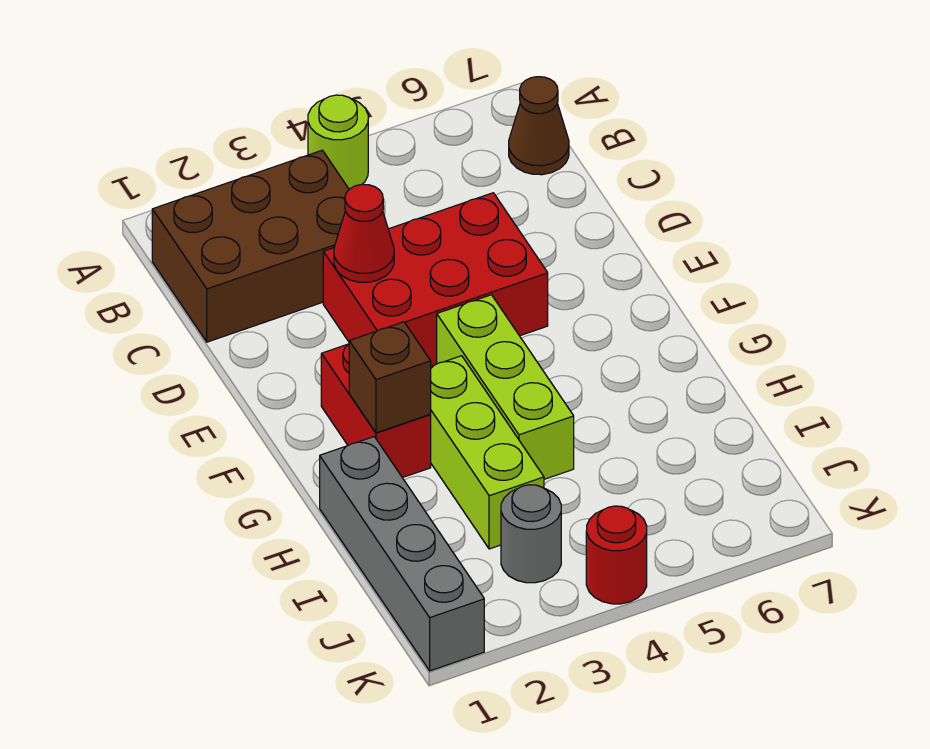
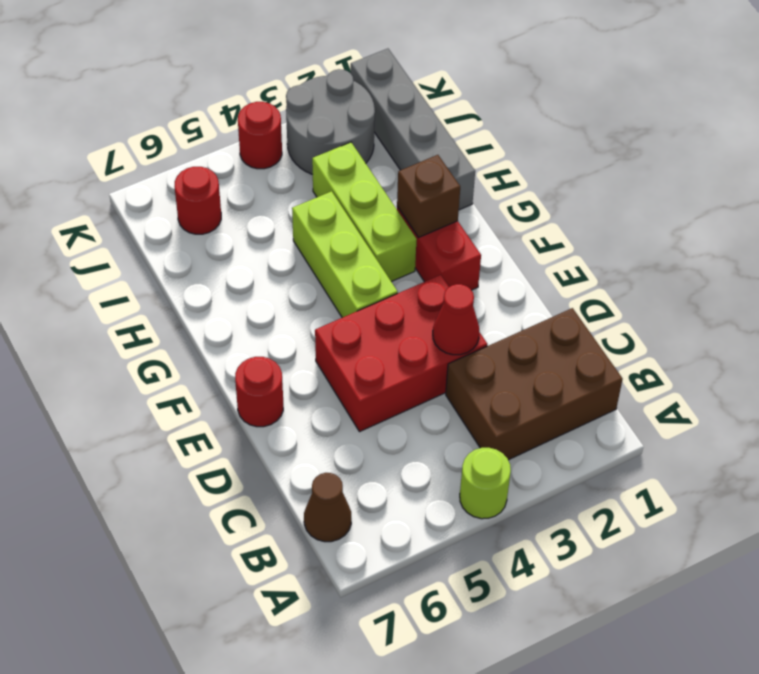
none -> red 1x1 round brick [235,357,283,427]
grey 1x1 round brick [501,485,561,583] -> grey 2x2 round brick [286,69,375,174]
none -> red 1x1 round brick [174,167,221,234]

